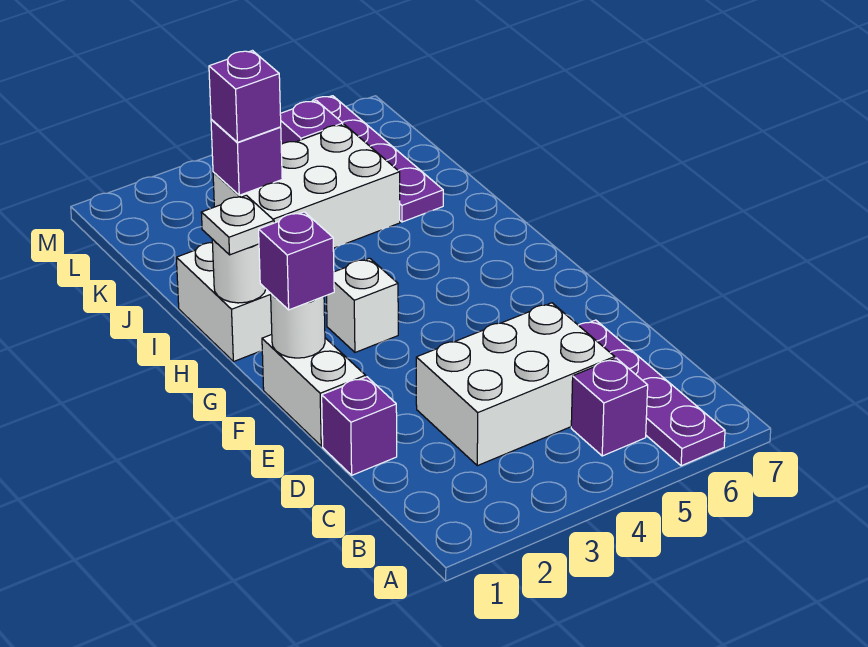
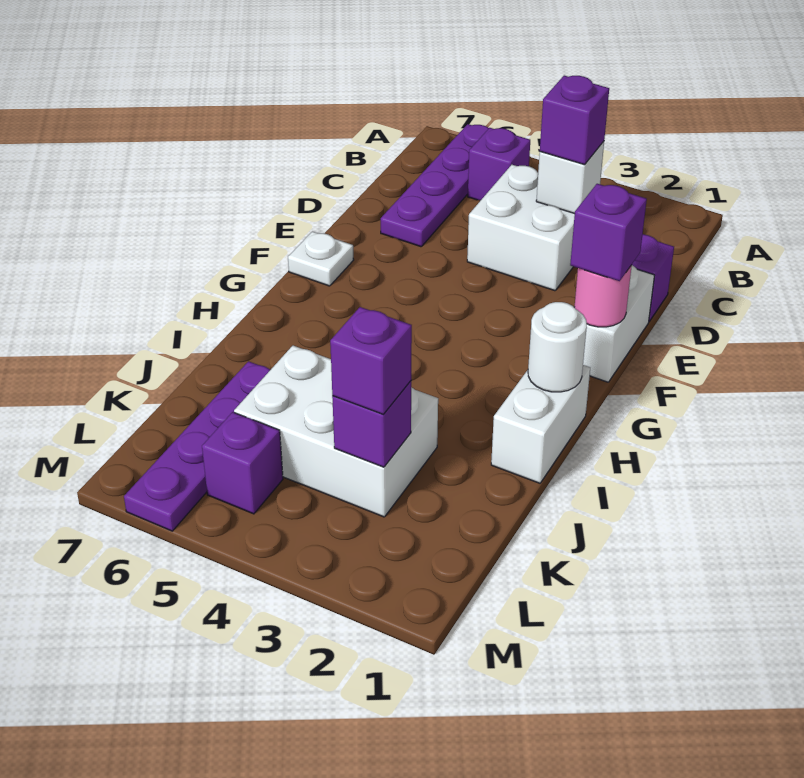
white 2x3 brick [416,303,615,466] -> white 2x2 brick [467,165,575,291]
none -> purple 1x1 brick [540,76,609,165]
white 1x1 round brick [271,294,325,358] -> pink 1x1 round brick [574,265,632,327]
white 1x1 brick [327,258,398,352] -> white 1x1 brick moved to [536,141,604,214]
white 1x1 plate [201,195,274,255] -> white 1x1 plate moved to [288,232,354,286]

